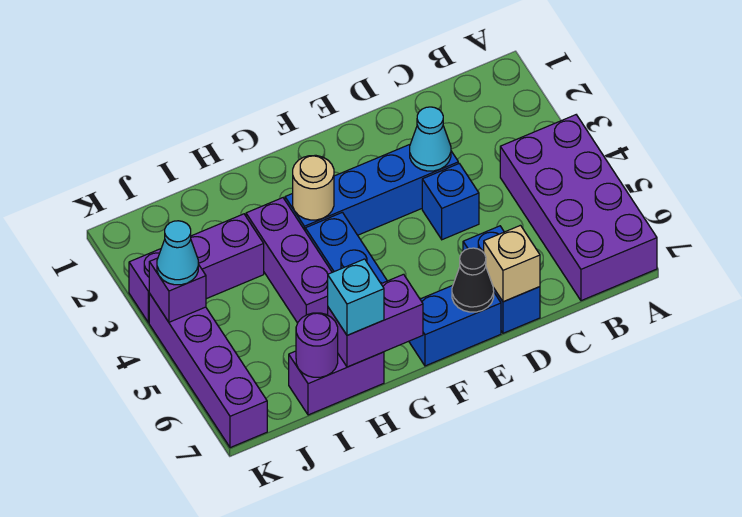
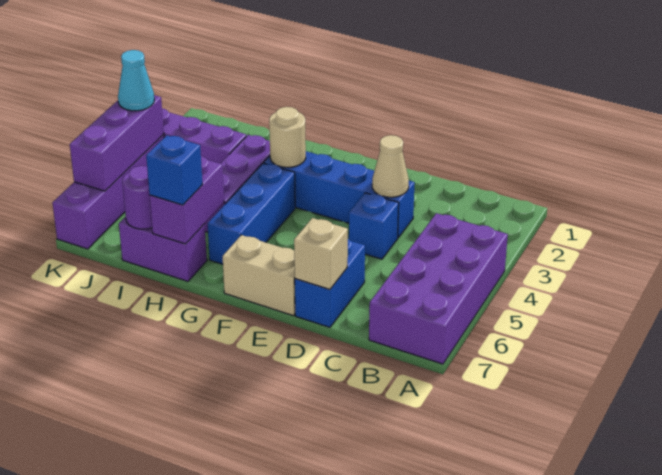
cyan 1x1 cone [410,107,451,171] -> tan 1x1 cone [372,135,409,197]
blue 1x2 brick [409,285,501,366] -> tan 1x2 brick [223,235,295,316]
black 1x1 cone [452,248,494,312] -> none
purple 1x2 brick [328,274,423,367] -> purple 1x2 brick turned to [150,156,224,244]
cyan 1x1 brick [328,259,384,335] -> blue 1x1 brick [146,135,203,205]
purple 1x1 brick [149,258,206,322] -> purple 1x3 brick [70,95,164,191]

